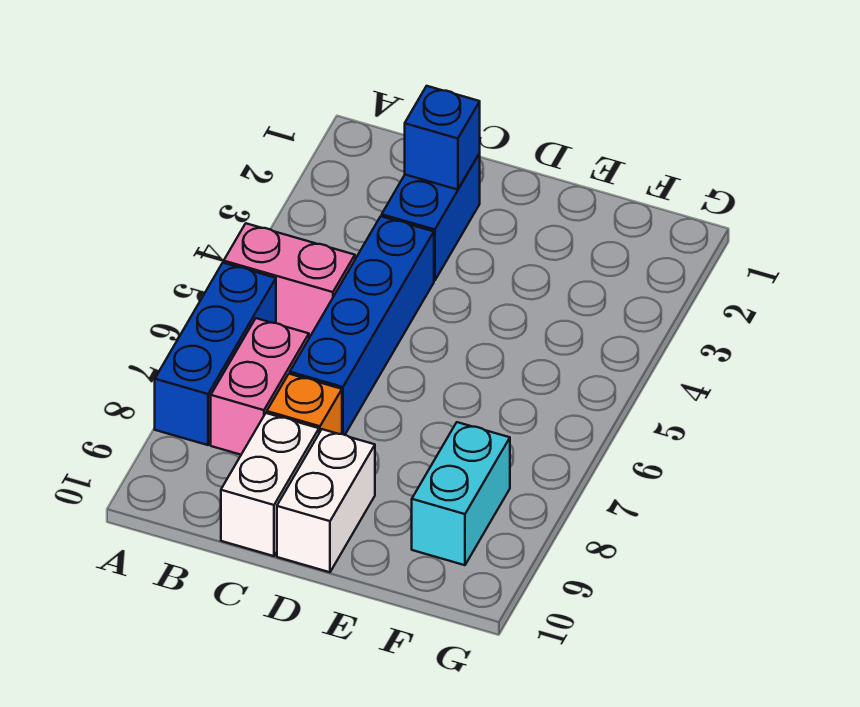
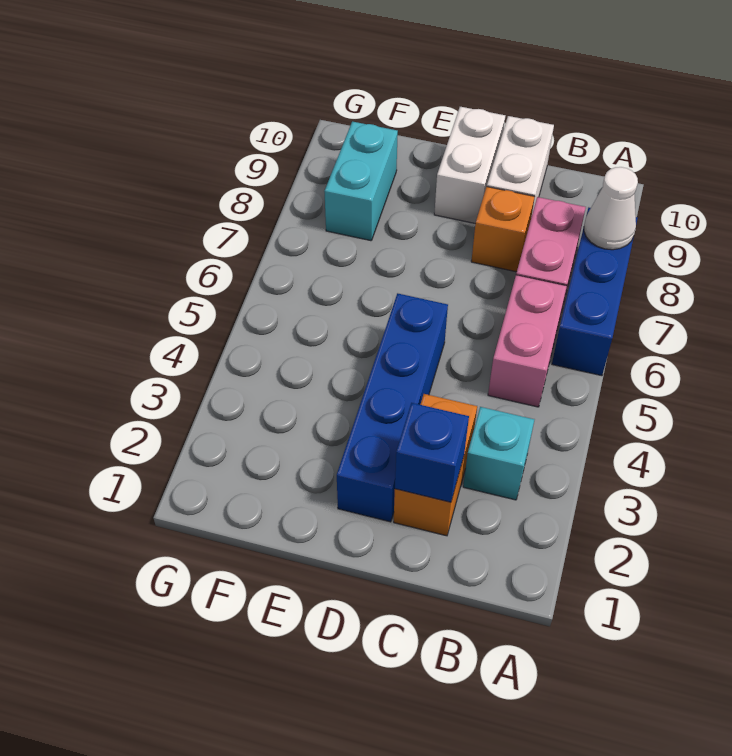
pink 1x2 brick [224,223,355,337] -> pink 1x2 brick turned to [488,275,567,407]
none -> white 1x1 cone [584,167,638,250]
none -> cyan 1x1 brick [463,407,534,500]
blue 1x2 brick [382,154,480,281] -> orange 1x2 brick [394,394,477,536]
blue 1x4 brick [290,216,434,435] -> blue 1x4 brick moved to [337,293,448,522]

